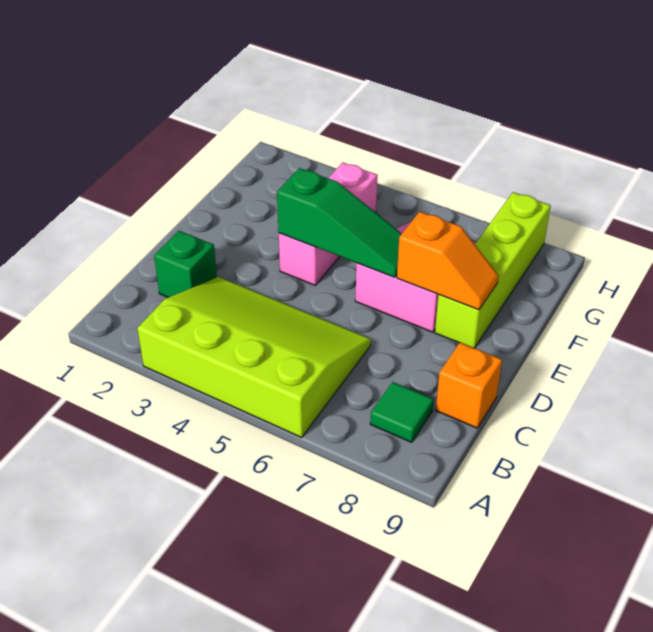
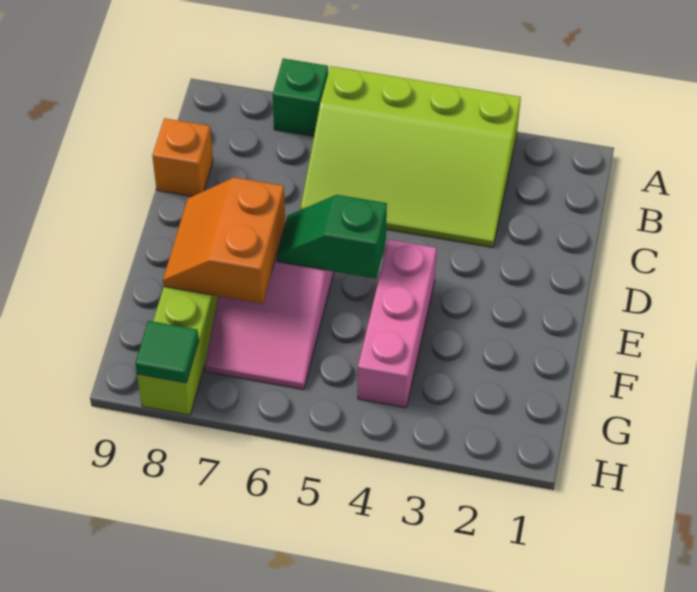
green 1x1 tile [370,382,434,442] -> green 1x1 tile moved to [135,321,199,383]
green 1x1 brick [154,231,217,298] -> green 1x1 brick moved to [272,58,328,136]
green 1x3 slope [277,168,402,277] -> green 1x2 slope [277,195,387,279]
orange 1x2 slope [397,212,499,310] -> orange 2x2 slope [163,177,285,304]

